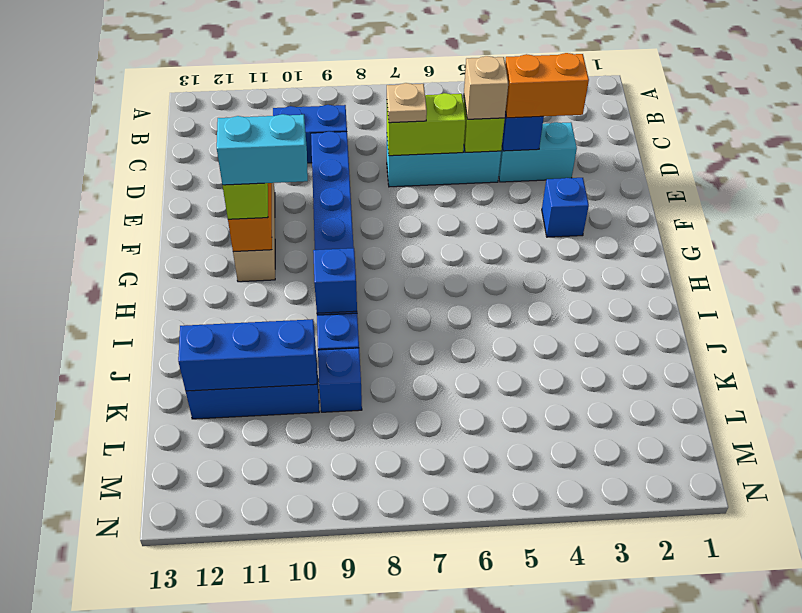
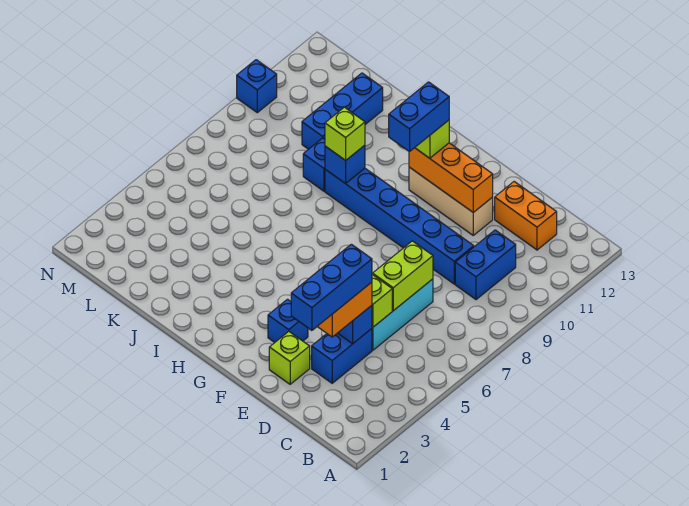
none -> orange 1x2 brick [495,182,557,250]
cyan 1x2 brick [499,122,577,182] -> blue 1x2 brick [312,329,372,383]
tan 1x1 brick [464,56,508,119] -> none
tan 1x1 plate [387,83,427,123] -> none
none -> lime 1x1 brick [269,332,310,384]
cyan 1x2 brick [217,114,308,185] -> blue 1x2 brick [389,82,449,152]
none -> lime 1x1 brick [325,107,365,160]
blue 1x1 brick [318,348,362,412] -> blue 1x1 brick moved to [237,60,277,113]
blue 1x3 brick [178,319,317,391] -> blue 1x3 brick moved to [291,244,372,330]

